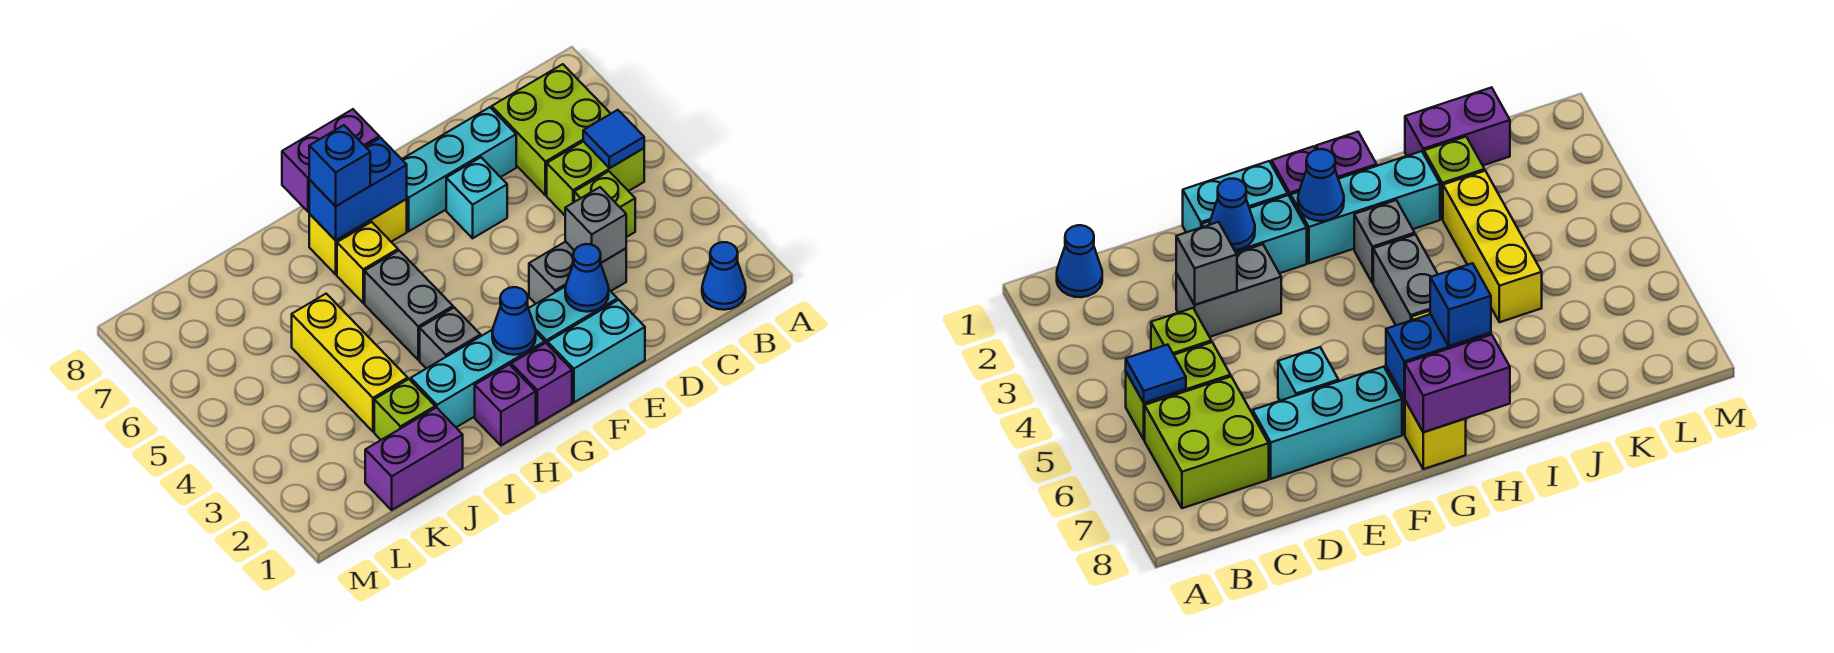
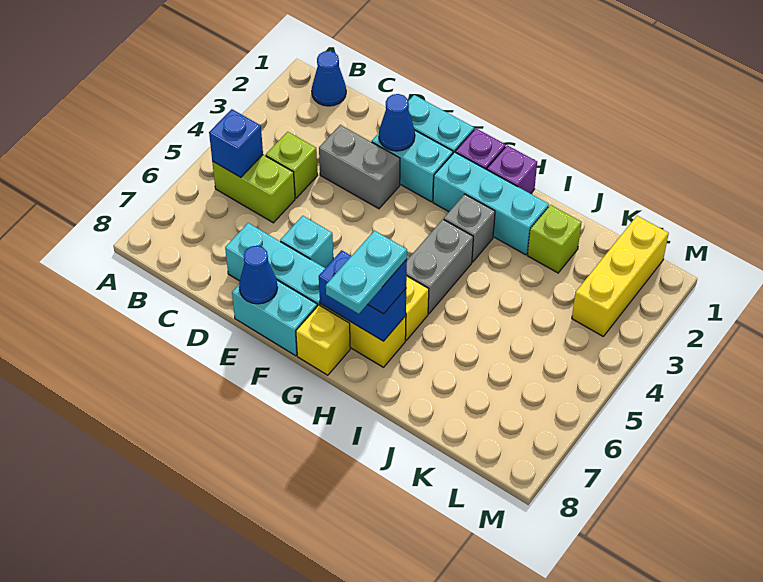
blue 1x1 tile [583,110,644,168] -> blue 1x1 brick [209,109,263,177]
lime 2x2 brick [492,64,611,195] -> none
grey 1x1 brick [565,187,626,263] -> none
none -> cyan 1x2 brick [232,280,317,356]
blue 1x1 cone [492,287,536,355] -> blue 1x1 cone moved to [239,246,278,304]
purple 1x2 brick [282,109,379,212] -> none
none -> cyan 1x2 plate [326,231,407,314]
purple 1x2 brick [365,408,463,510] -> none
yellow 1x3 brick [292,294,408,432] -> yellow 1x3 brick moved to [572,216,669,336]

